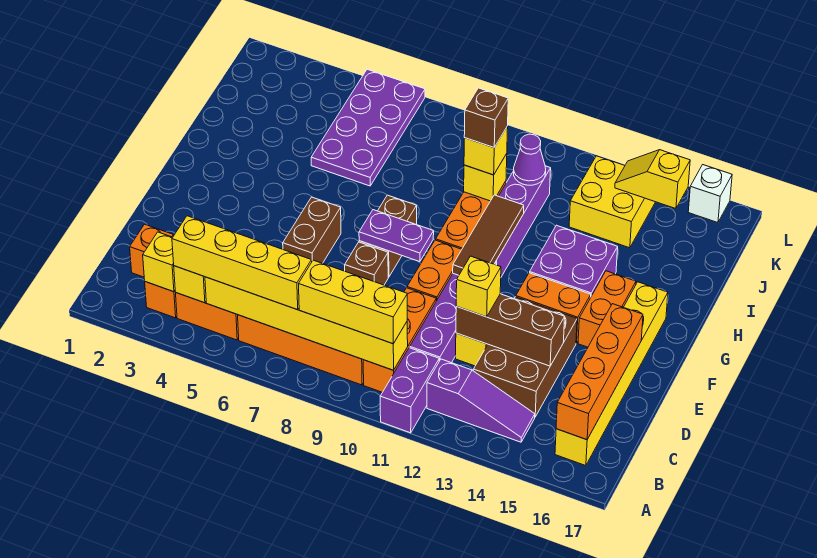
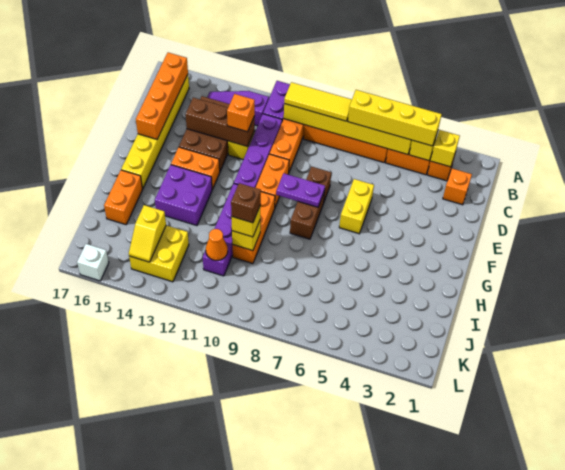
yellow 1x3 brick [299,260,407,344] -> yellow 1x3 tile [284,82,352,121]
yellow 1x1 brick [456,256,501,317] -> orange 1x1 brick [227,94,255,132]
brown 1x2 brick [283,197,341,263] -> yellow 1x2 brick [339,179,374,234]
brown 1x3 tile [453,195,524,275] -> none
orange 1x2 brick [578,271,636,347] -> orange 1x2 brick moved to [104,170,143,225]
purple 2x4 plate [311,69,425,186] -> none
purple 1x1 cone [513,134,546,185] -> orange 1x1 cone [206,229,228,260]
yellow 1x2 slope [615,150,690,209] -> yellow 1x2 slope turned to [129,205,166,262]

